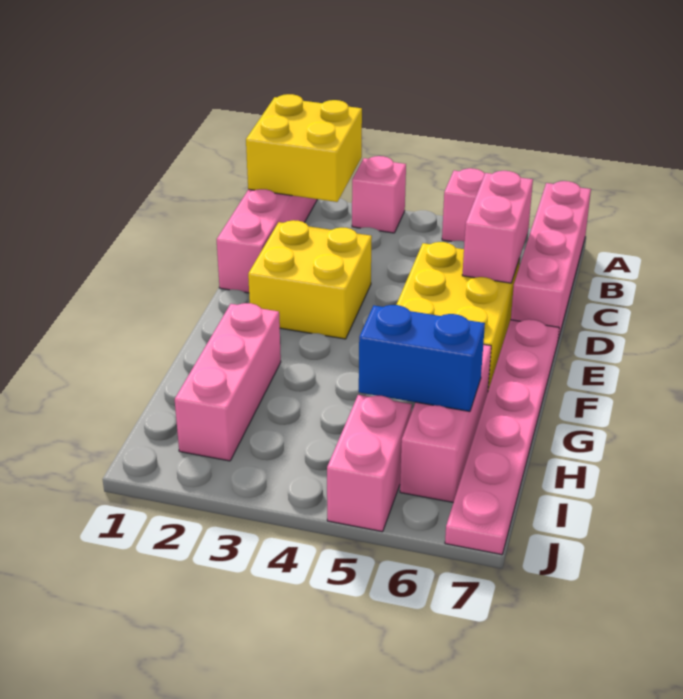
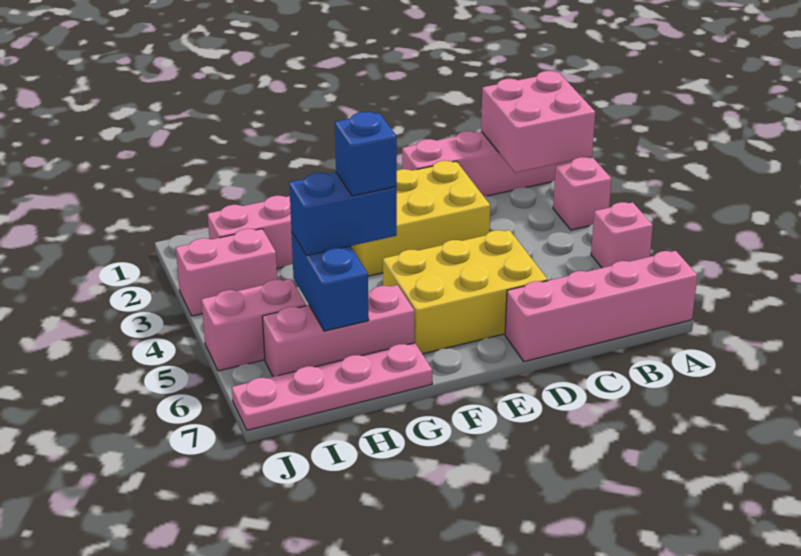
yellow 2x2 brick [246,94,362,202] -> pink 2x2 brick [481,71,595,173]
pink 1x2 brick [462,171,533,283] -> pink 1x2 brick moved to [176,229,277,316]
yellow 2x2 brick [248,220,372,339] -> yellow 2x3 brick [351,161,490,276]
pink 1x6 plate [445,319,559,555] -> pink 1x4 plate [232,343,432,430]
none -> blue 1x2 brick [289,173,397,256]
none -> blue 1x1 brick [335,112,397,196]

